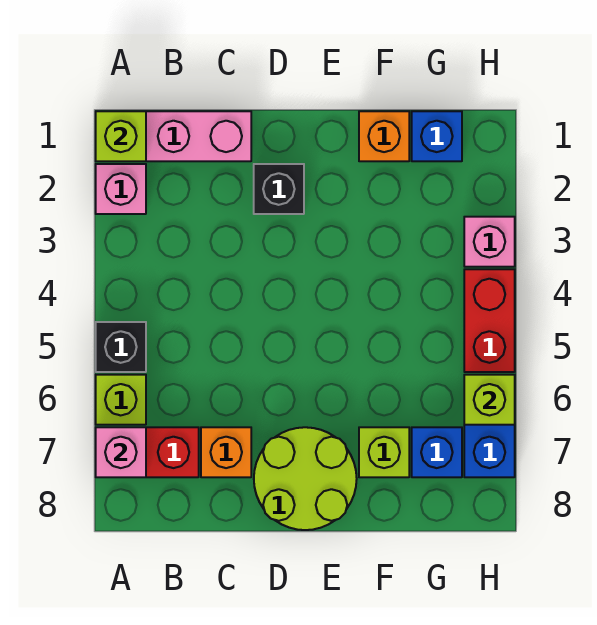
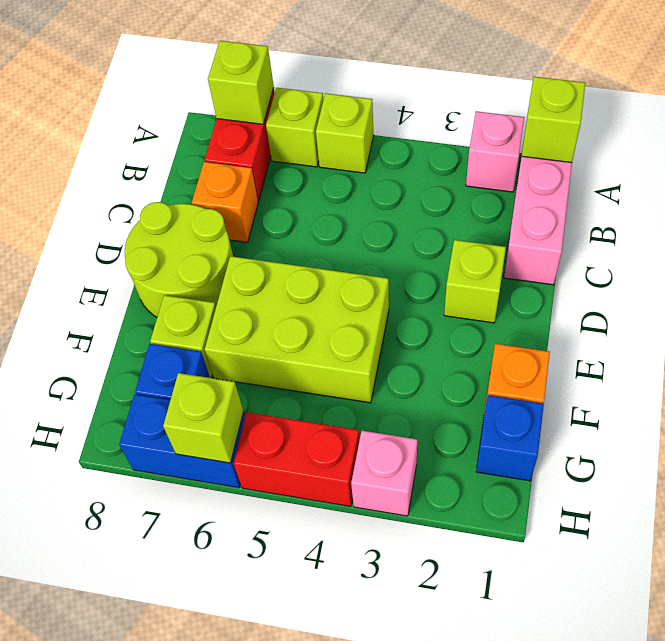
black 1x1 brick [96,322,146,372] -> lime 1x1 brick [316,93,374,173]
pink 1x1 brick [96,427,146,477] -> lime 1x1 brick [208,41,274,124]
black 1x1 brick [254,164,304,214] -> lime 1x1 brick [444,240,506,323]
none -> lime 2x3 brick [205,256,389,403]

